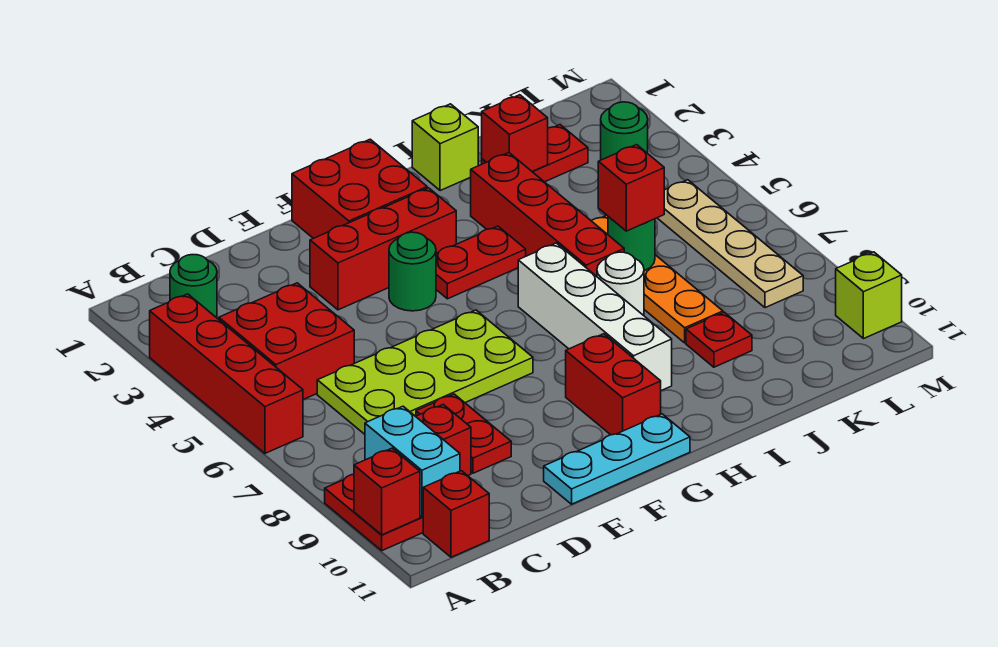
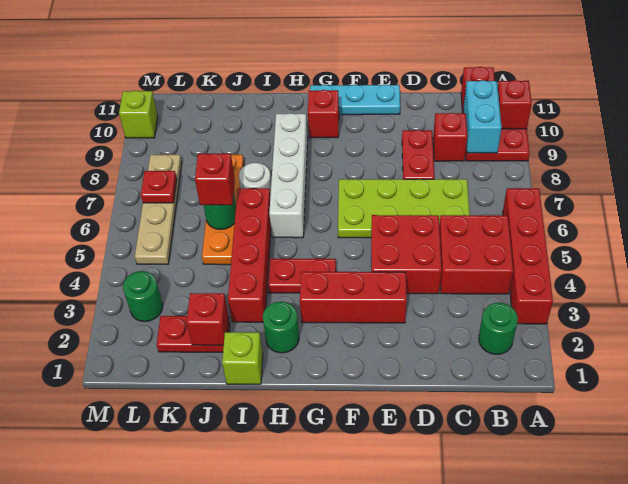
red 2x2 brick [292,139,427,238] -> red 2x2 brick moved to [371,215,442,294]
green 1x1 round brick [389,232,436,311] -> green 1x1 round brick moved to [263,301,299,353]
red 1x2 brick [566,334,661,435] -> red 1x1 brick [308,90,339,138]
red 1x1 plate [686,312,752,367] -> red 1x1 plate moved to [141,171,177,203]

